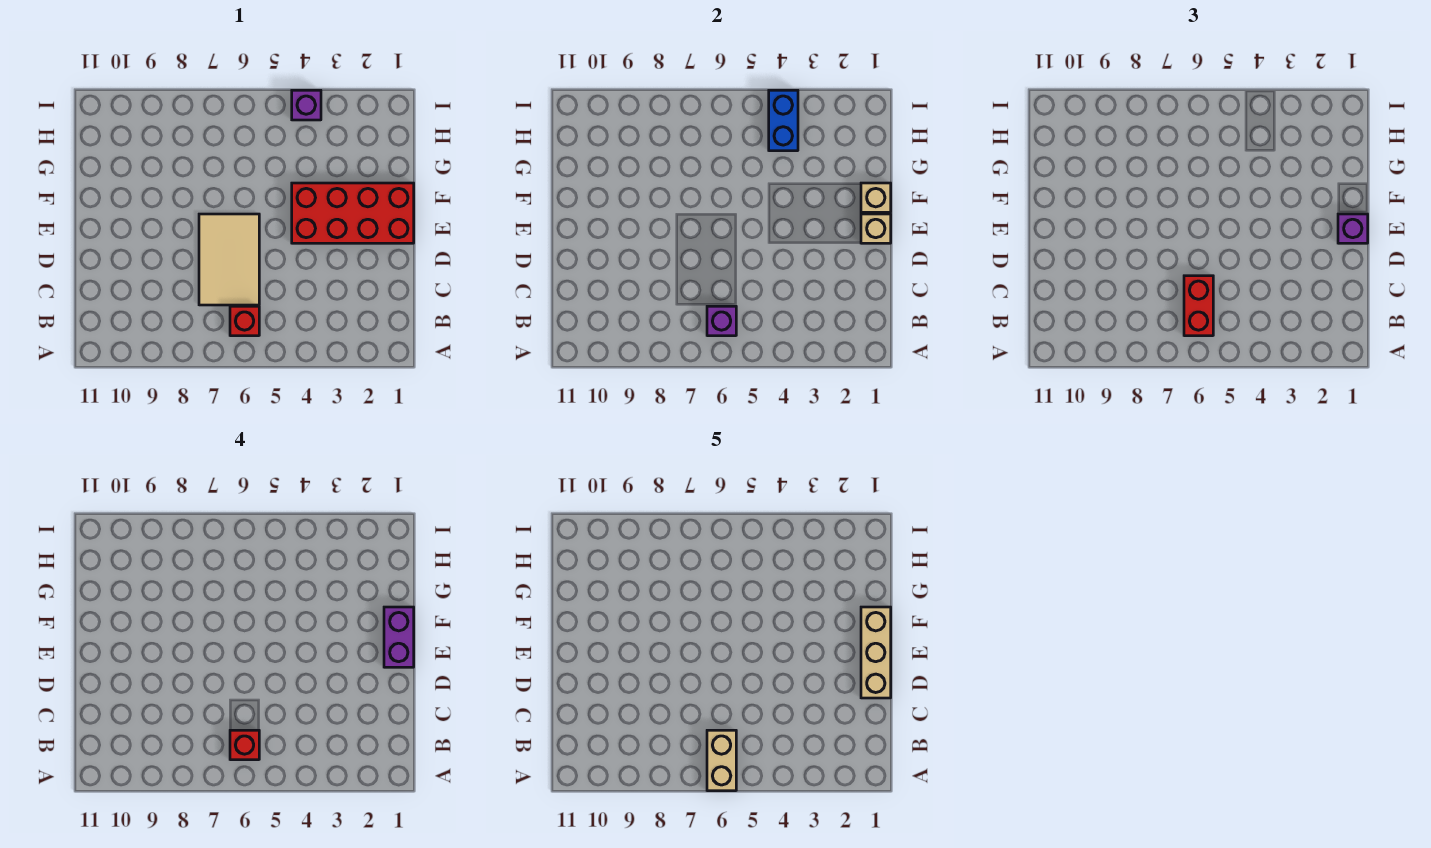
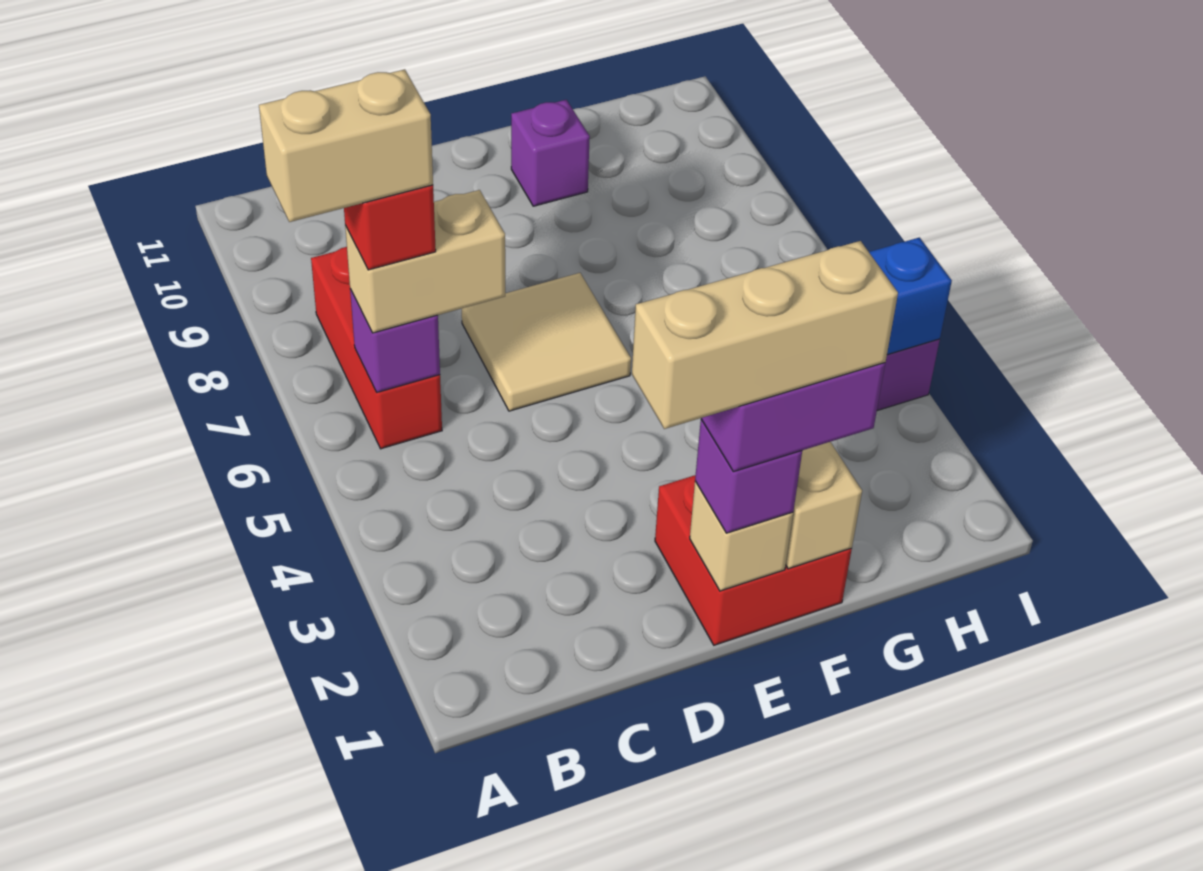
red 1x1 brick [230,306,259,336] -> red 1x3 brick [311,247,442,449]
red 1x2 brick [1184,276,1213,336] -> tan 1x2 brick [345,190,505,333]
tan 2x3 tile [199,214,259,305] -> tan 2x2 tile [462,273,631,411]
red 2x4 brick [292,183,414,243] -> red 2x2 brick [655,475,852,645]
none -> purple 1x1 brick [511,100,590,206]

